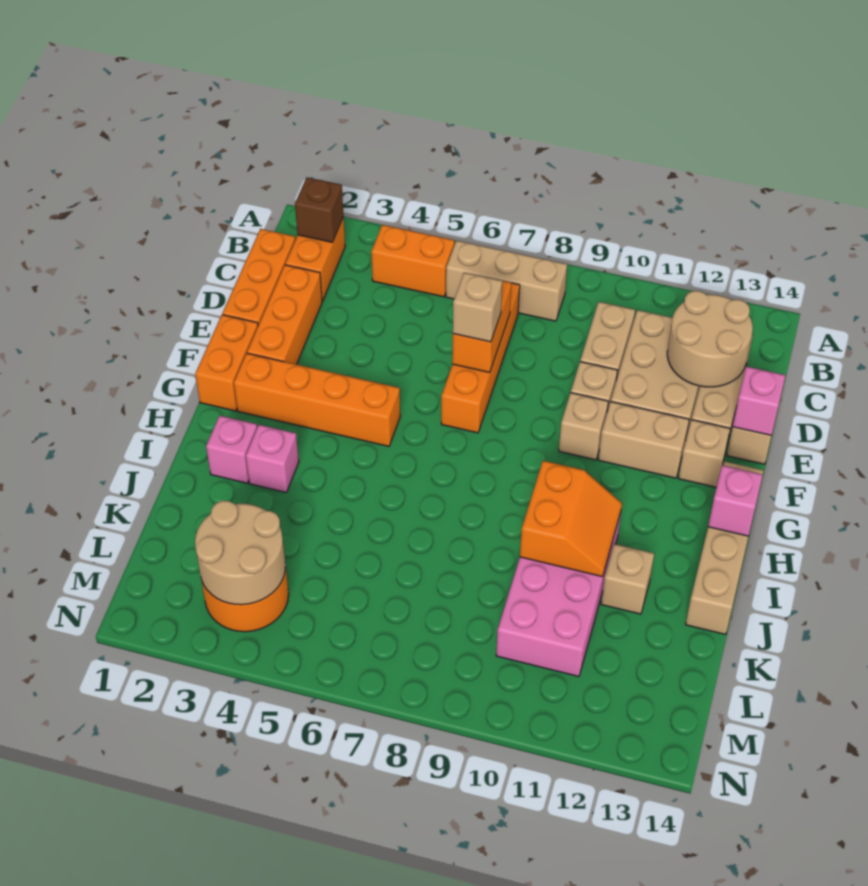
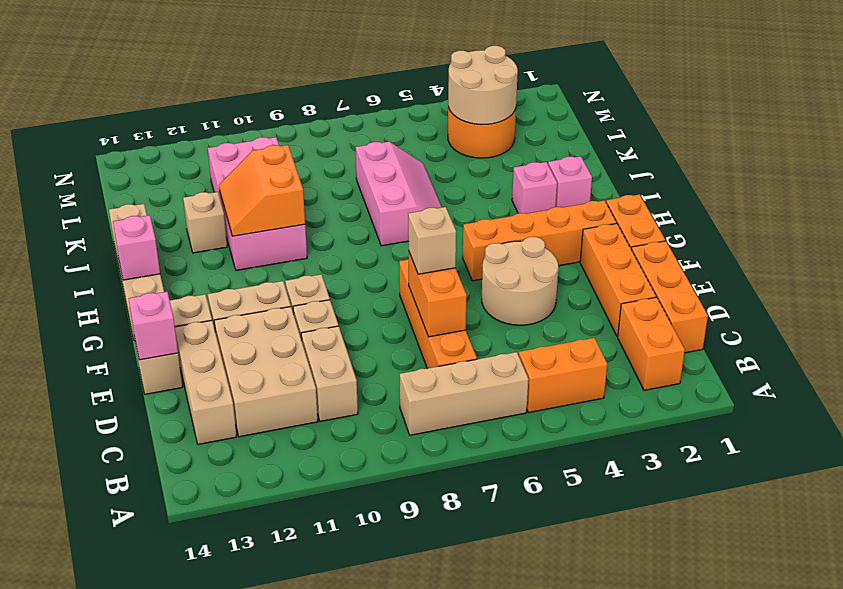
brown 1x1 brick [295,177,344,243] -> none
tan 2x2 round brick [667,291,753,387] -> tan 2x2 round brick moved to [482,237,558,325]
none -> pink 2x3 slope [355,142,442,246]

